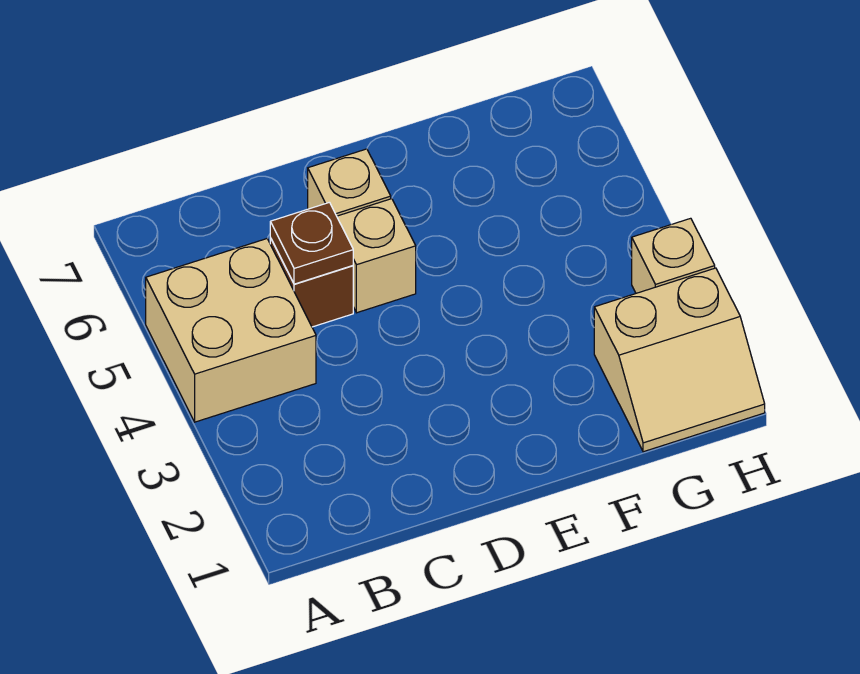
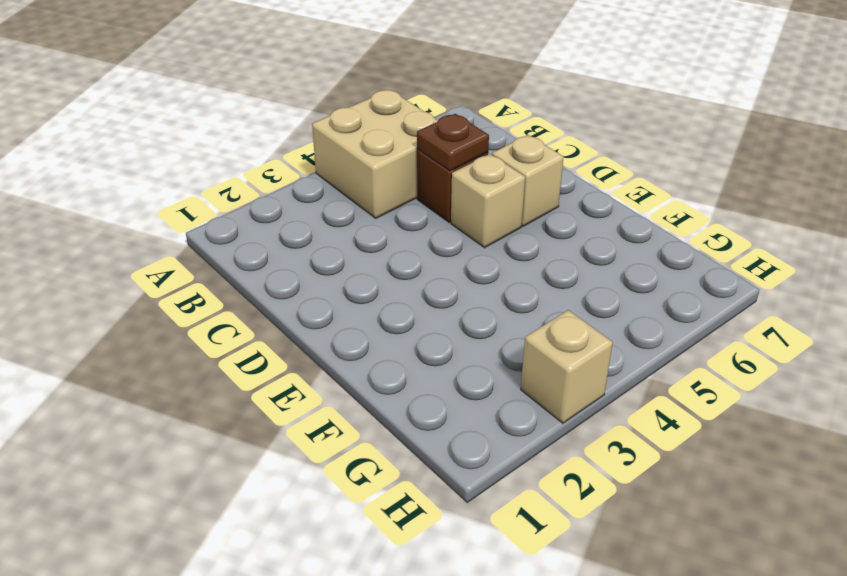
tan 2x2 slope [594,268,765,452] -> none

